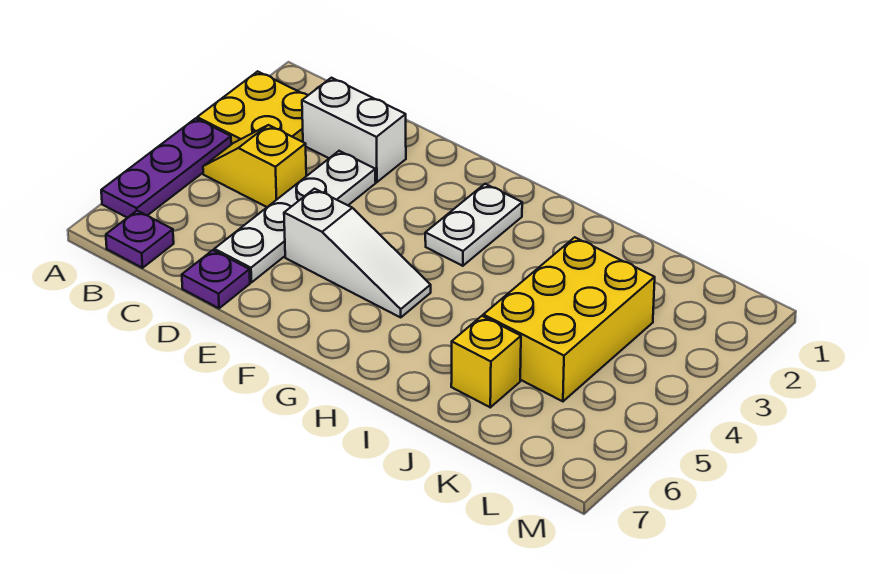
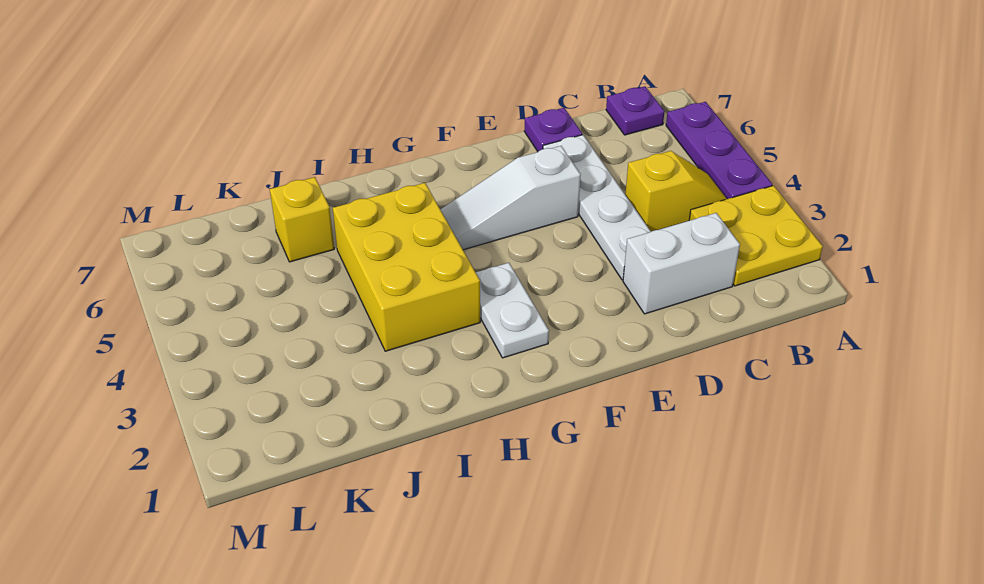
yellow 2x3 brick [483,237,655,401] -> yellow 2x3 brick moved to [333,183,480,351]

